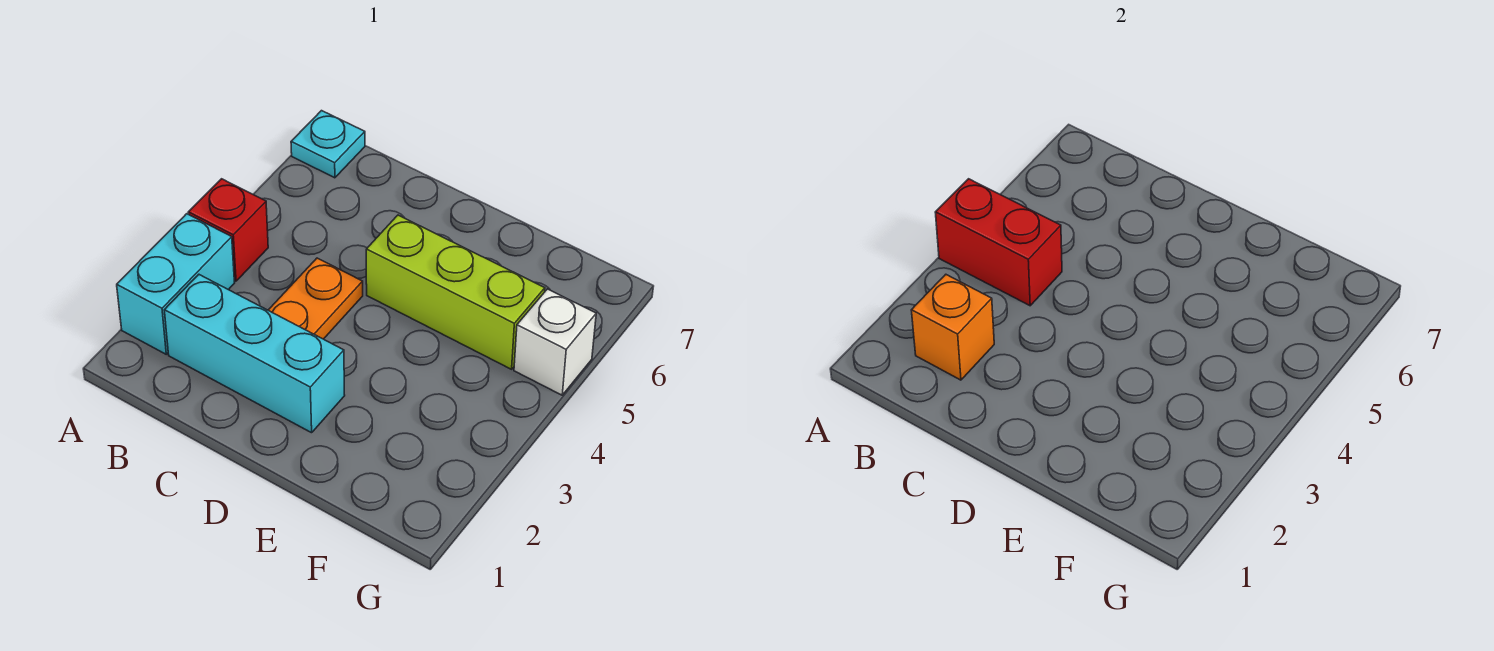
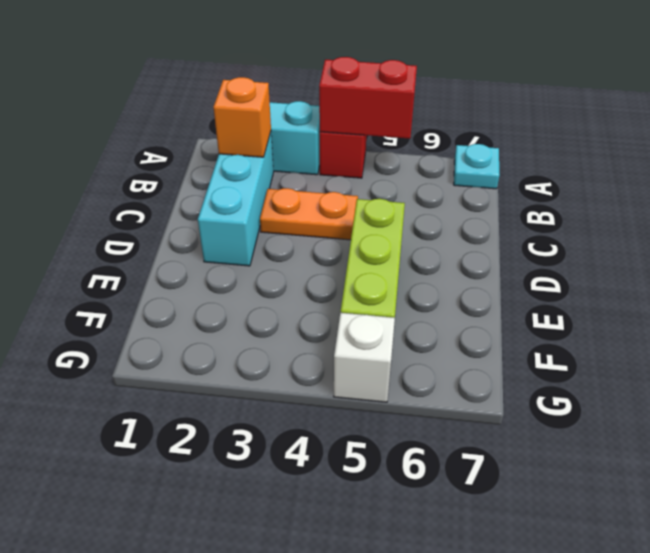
red 1x2 brick [935,179,1062,306] -> red 1x2 brick turned to [319,57,417,139]

